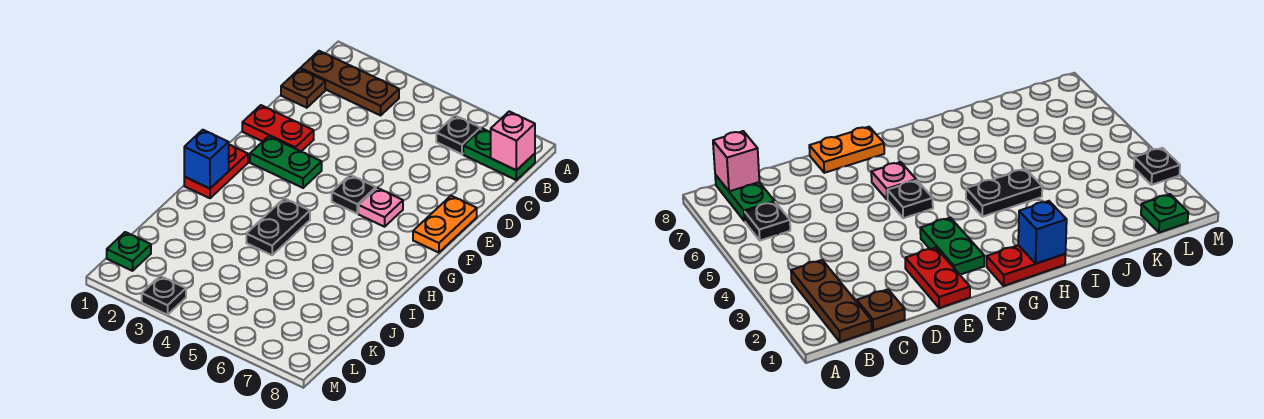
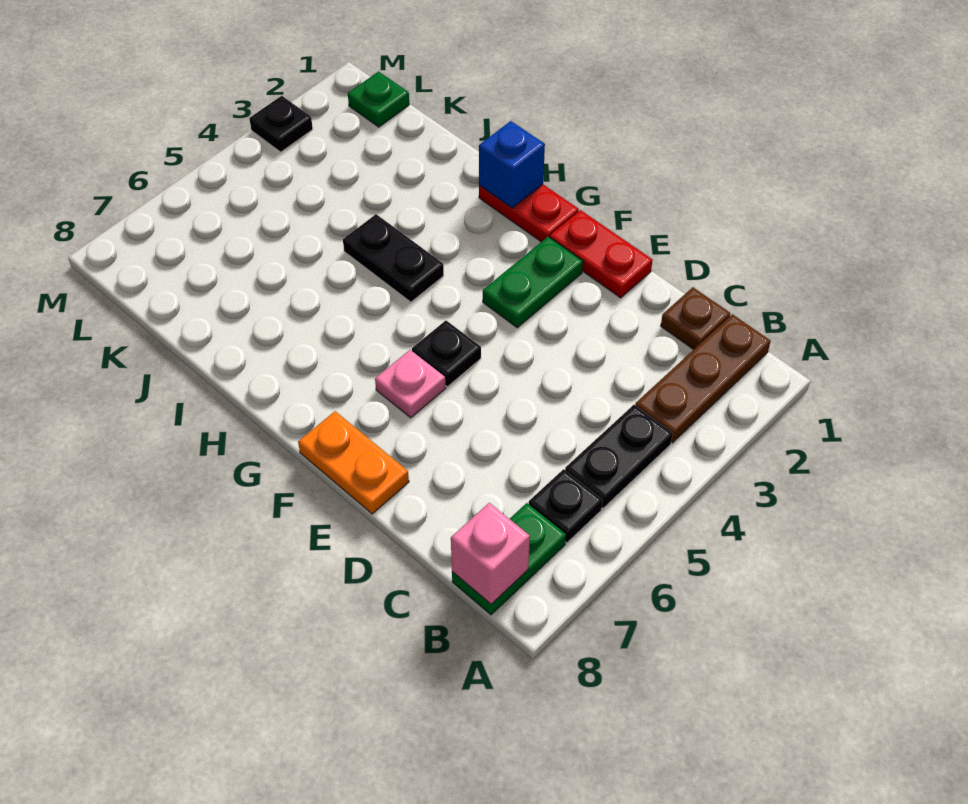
none -> black 1x2 plate [565,405,673,508]
red 1x2 plate [242,105,314,151] -> red 1x2 plate turned to [550,210,653,298]

